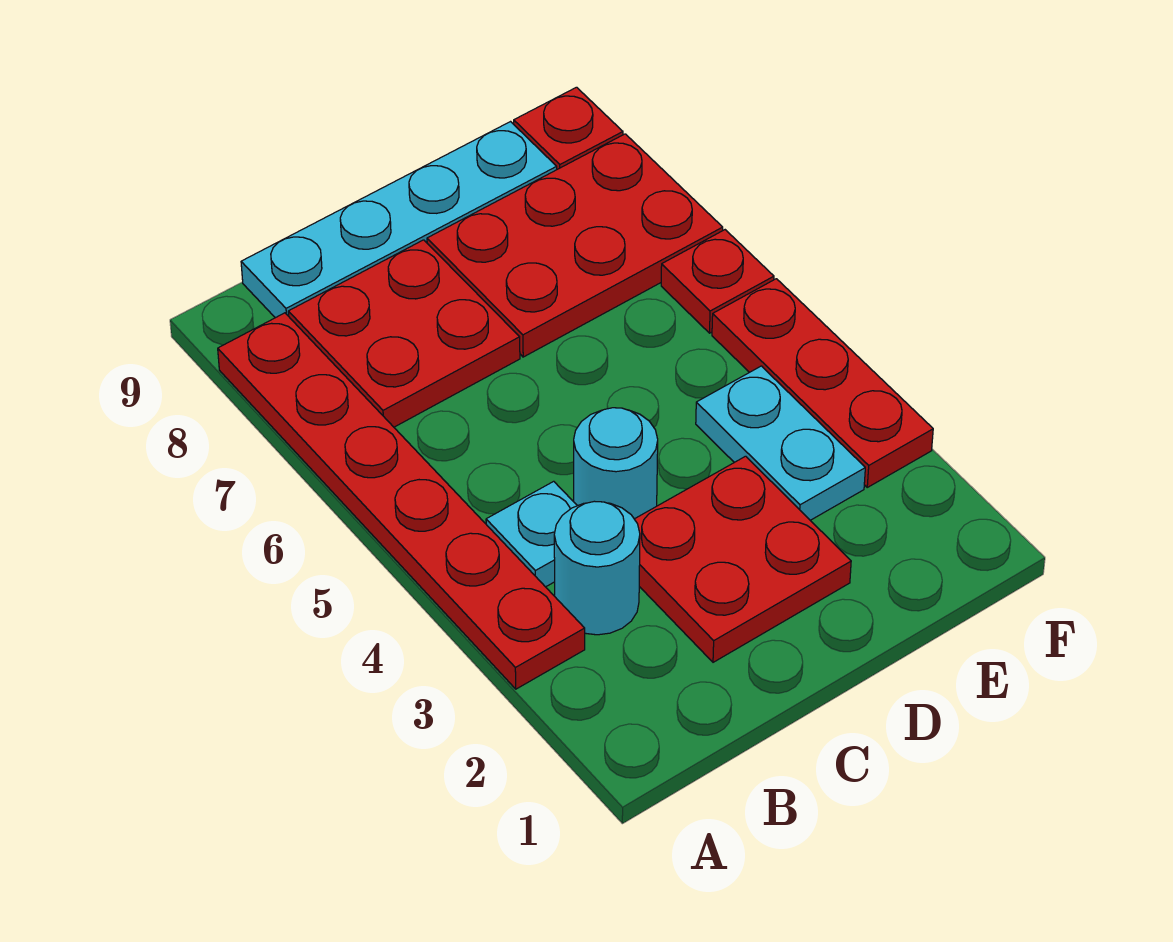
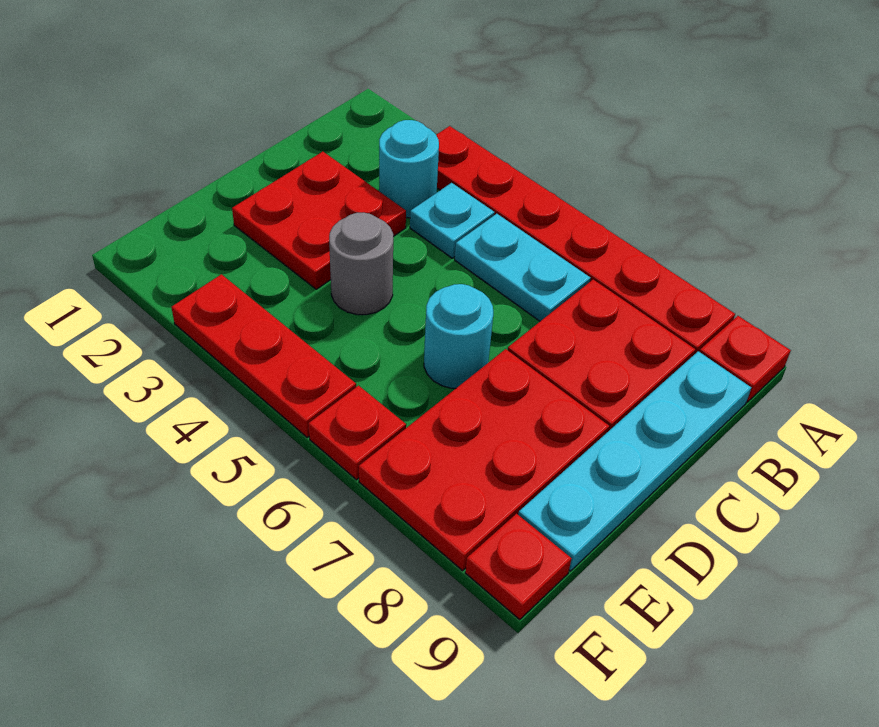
none -> red 1x1 plate [700,316,791,402]
cyan 1x1 round brick [574,408,658,519] -> cyan 1x1 round brick moved to [424,284,493,388]
none -> grey 1x1 round brick [329,212,393,315]
cyan 1x2 plate [696,366,865,520] -> cyan 1x2 plate moved to [455,214,591,321]

